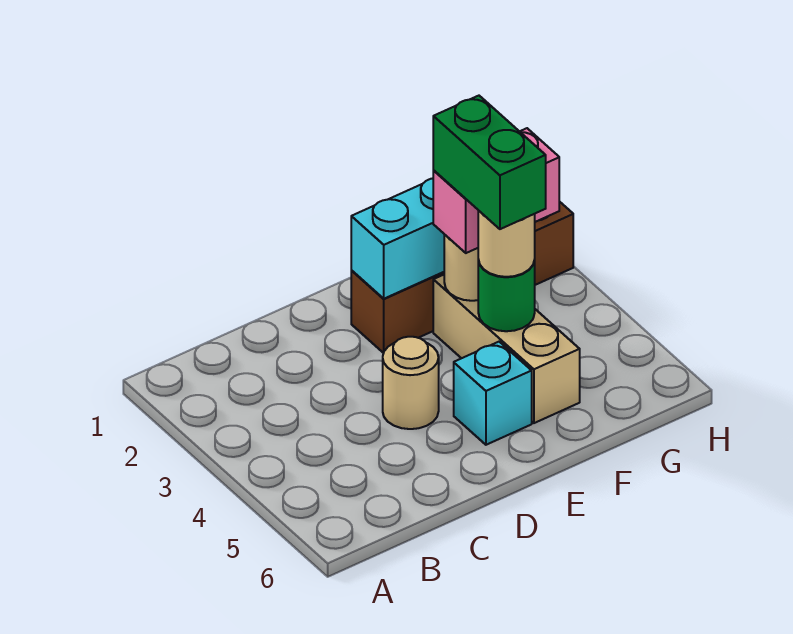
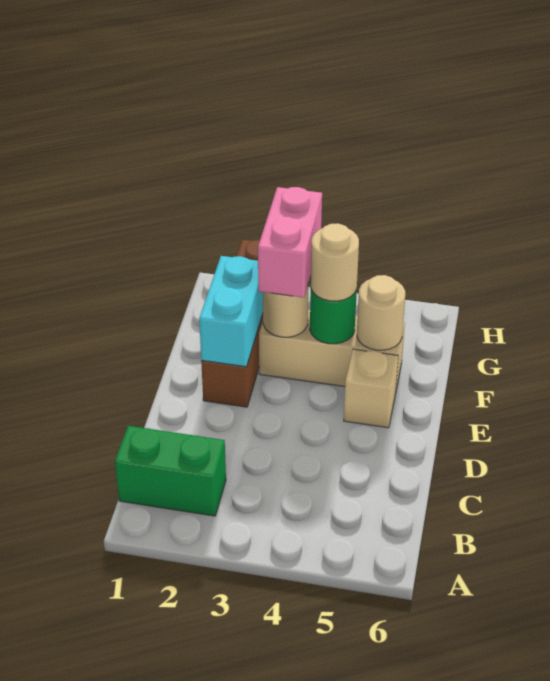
tan 1x1 round brick [383,337,439,429] -> tan 1x1 round brick moved to [357,275,405,350]
cyan 1x1 brick [454,342,532,445] -> tan 1x1 brick [344,349,398,428]
green 1x2 brick [433,96,546,229] -> green 1x2 brick moved to [115,426,226,516]

